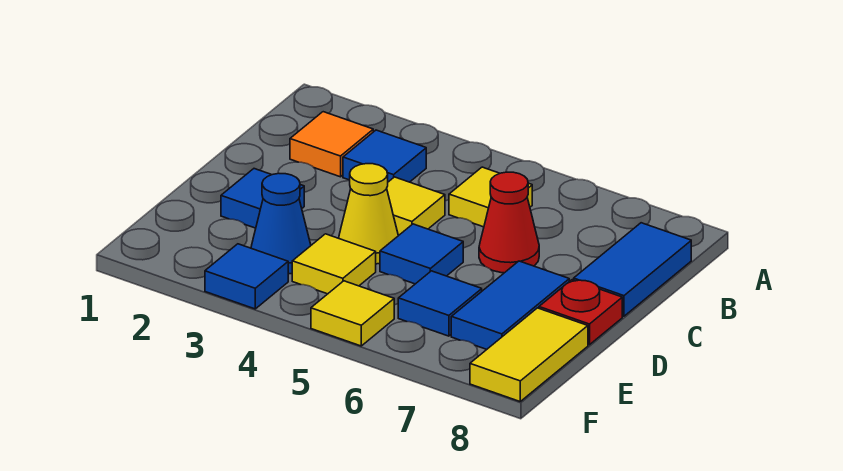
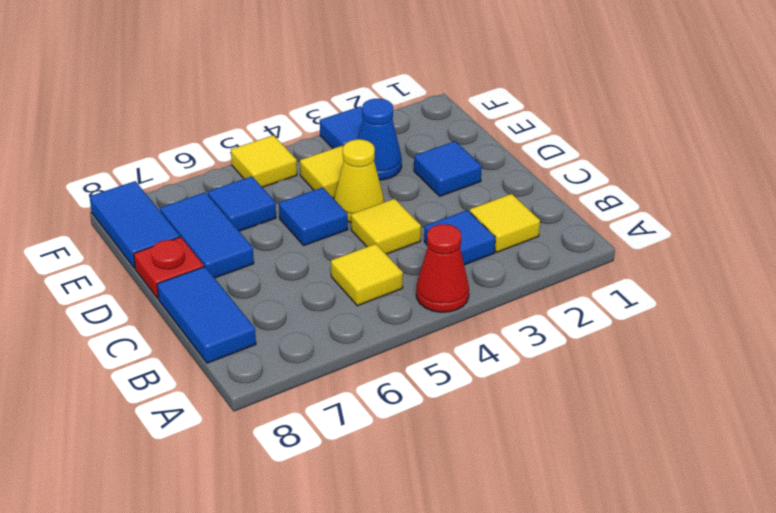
orange 1x1 tile [290,112,373,177] -> yellow 1x1 tile [470,194,540,252]
red 1x1 cone [479,172,539,273] -> red 1x1 cone moved to [416,224,469,312]
yellow 1x2 tile [470,308,588,401] -> blue 1x2 tile [90,181,180,268]

